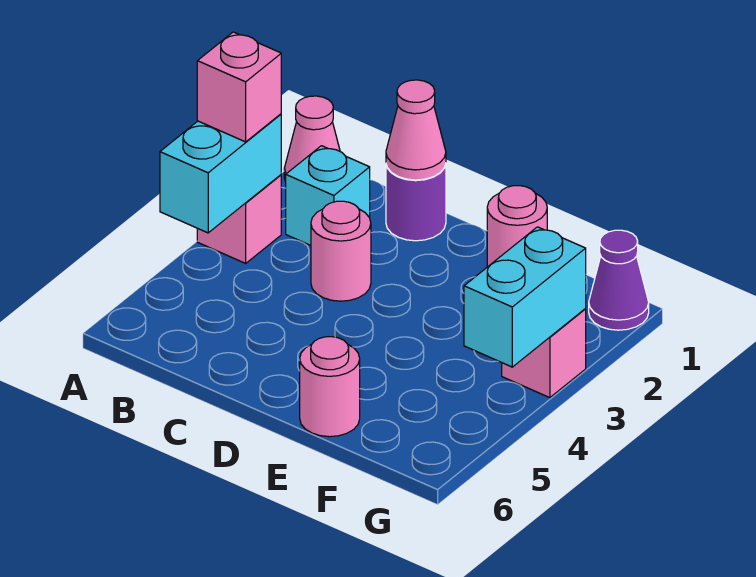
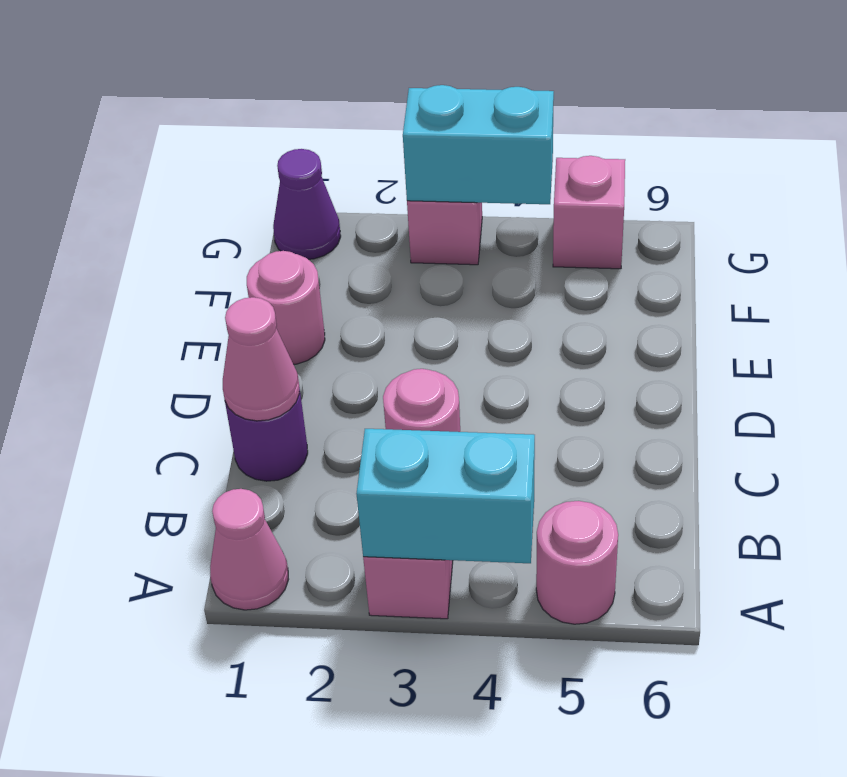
pink 1x1 brick [197,32,281,142] -> pink 1x1 brick moved to [553,156,625,269]
cyan 1x1 brick [286,146,370,245] -> none
pink 1x1 round brick [300,337,360,437] -> pink 1x1 round brick moved to [536,501,618,624]

